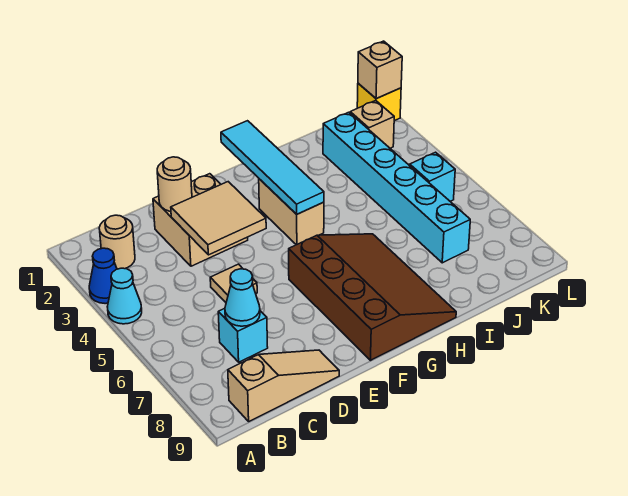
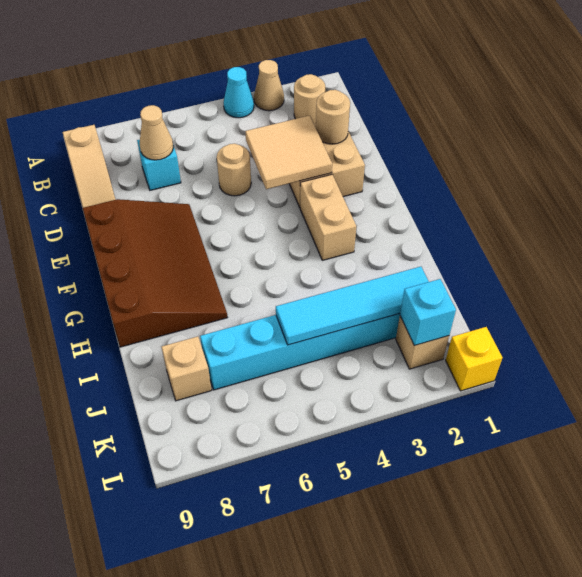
blue 1x1 cone [89,248,117,304] -> tan 1x1 cone [254,60,284,111]
cyan 1x1 cone [225,269,260,326] -> tan 1x1 cone [140,105,173,160]
tan 1x1 tile [210,264,257,302] -> tan 1x1 round brick [217,144,251,196]
brown 3x4 slope [289,234,456,360] -> brown 3x4 slope turned to [83,199,227,347]
cyan 1x4 tile [221,121,324,214] -> cyan 1x4 tile moved to [276,267,429,345]
tan 1x2 brick [259,179,324,245] -> tan 1x2 brick turned to [300,175,356,260]
cyan 1x1 brick [410,152,455,201] -> cyan 1x1 brick moved to [400,279,456,345]
tan 1x1 brick [358,41,402,99] -> tan 1x1 brick moved to [162,336,211,401]

